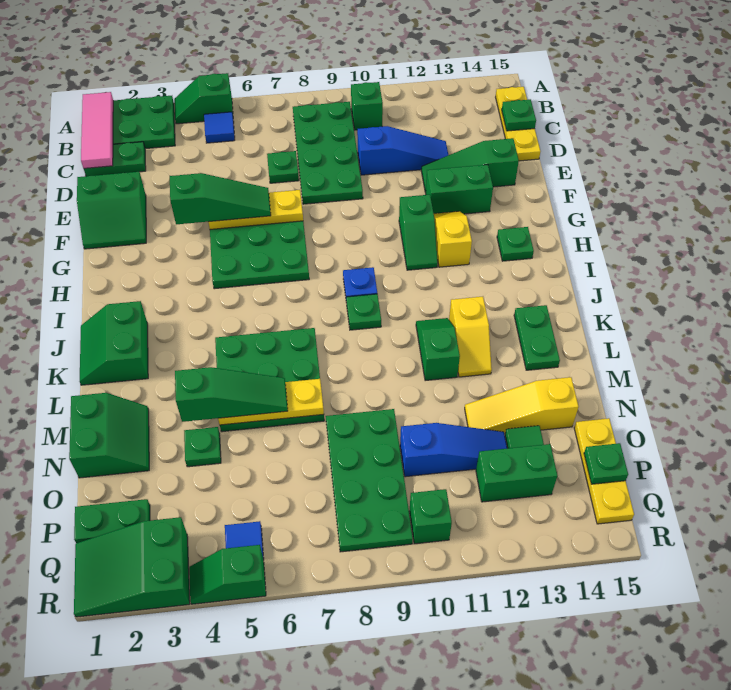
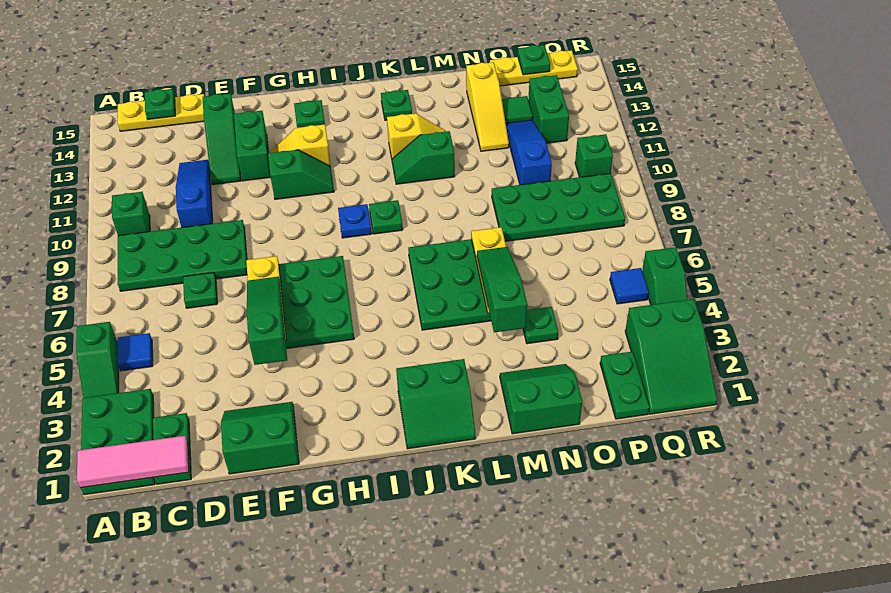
green 2x2 slope [77,172,146,249] -> green 2x2 slope turned to [221,402,299,474]
green 1x2 plate [514,305,560,370] -> green 1x1 plate [381,90,412,120]

